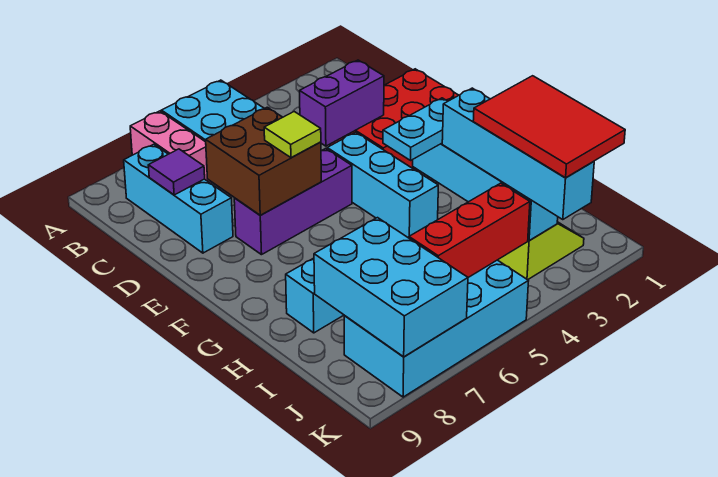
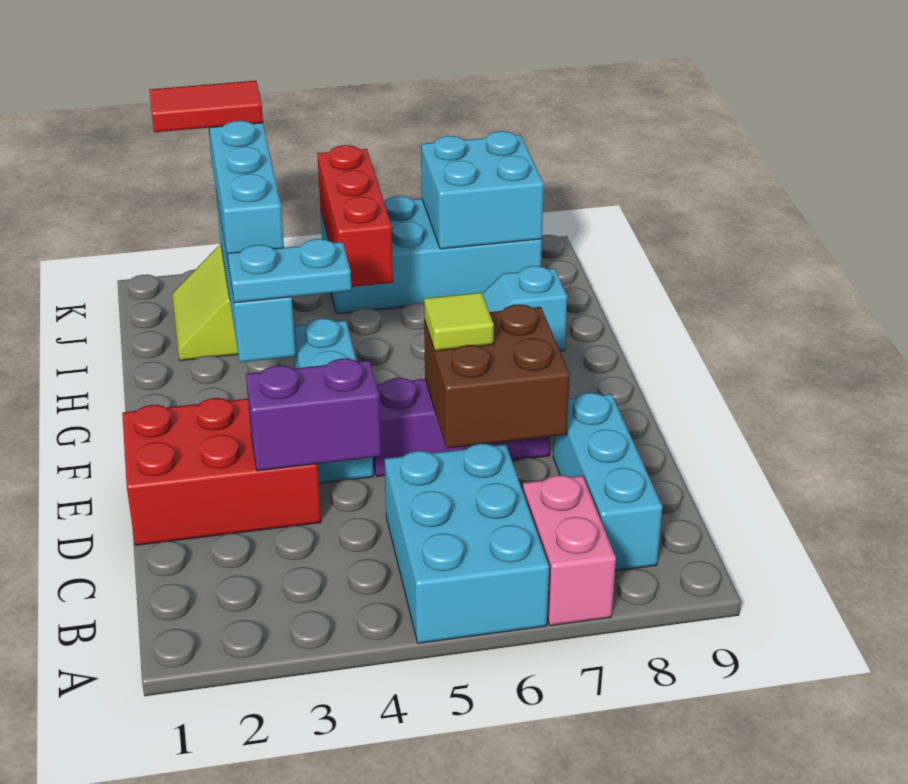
purple 1x1 tile [148,149,205,195] -> none
red 2x3 tile [473,76,625,178] -> red 1x2 tile [149,81,263,132]
cyan 2x3 brick [314,218,468,357] -> cyan 2x2 brick [421,131,544,249]
red 1x3 brick [409,183,530,277] -> red 1x3 brick turned to [317,145,393,287]

